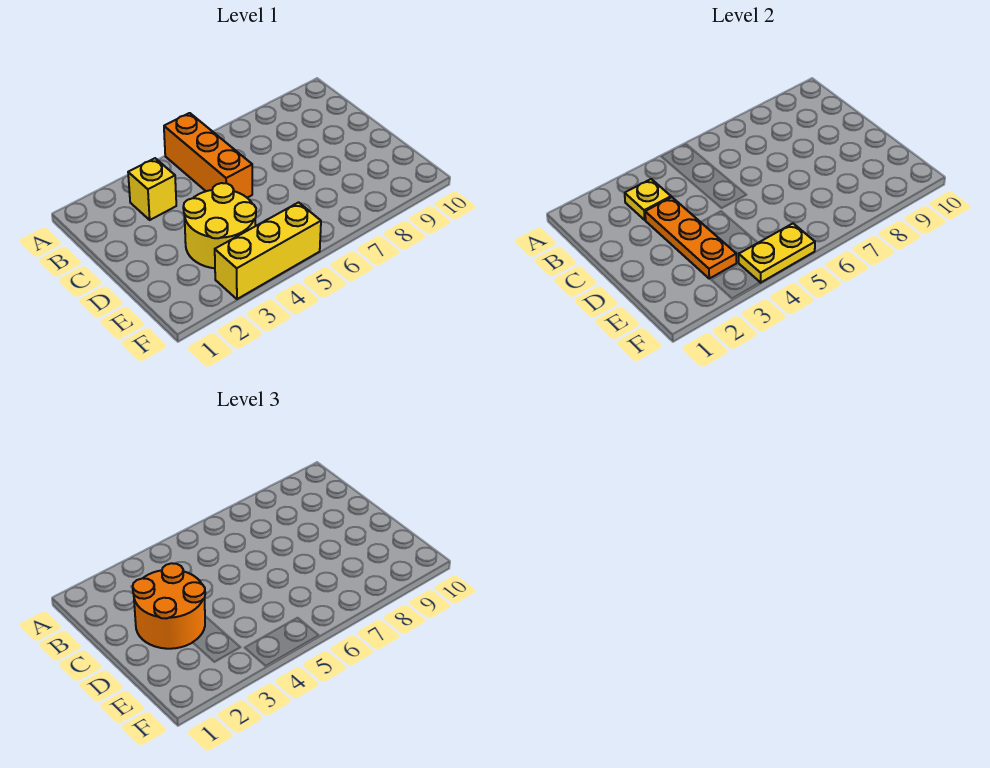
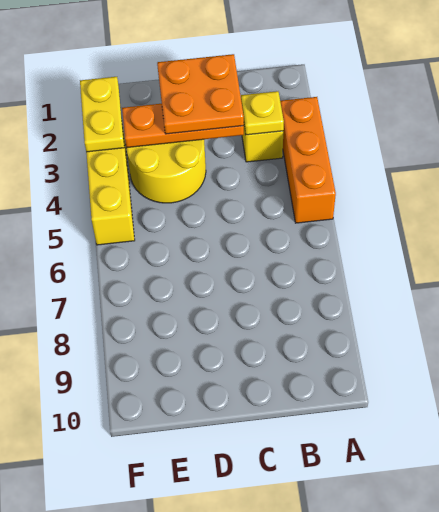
orange 1x3 brick [164,113,252,198] -> orange 1x3 brick turned to [280,97,336,223]
orange 2x2 round brick [133,563,205,649] -> orange 2x2 plate [157,54,244,134]
yellow 1x2 plate [739,224,815,283] -> yellow 1x2 plate moved to [80,77,124,152]

